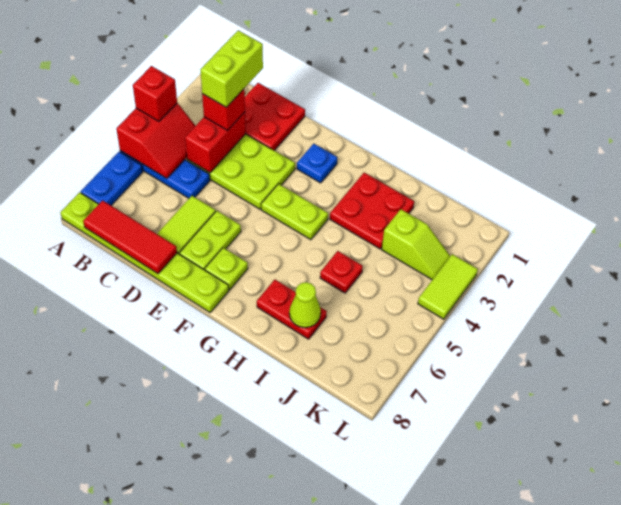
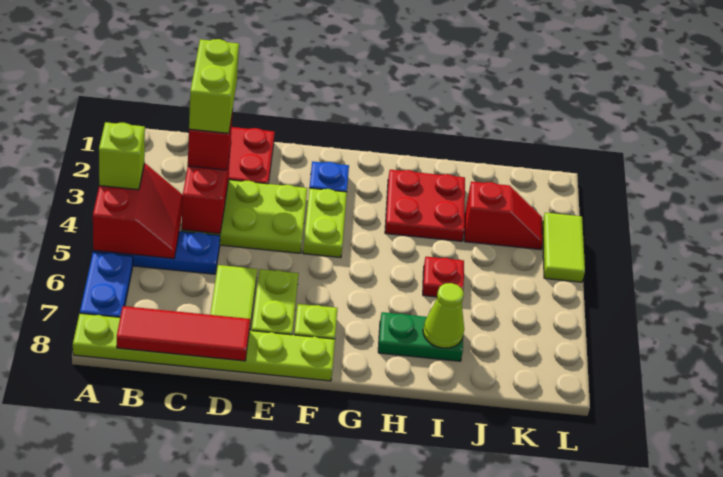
red 1x1 brick [133,66,177,121] -> lime 1x1 brick [99,122,145,190]
lime 1x2 plate [261,184,328,240] -> lime 1x2 plate turned to [303,188,347,258]
red 1x2 plate [257,280,327,339] -> green 1x2 plate [378,312,463,361]
lime 1x2 slope [382,209,450,280] -> red 1x2 slope [464,182,543,250]

